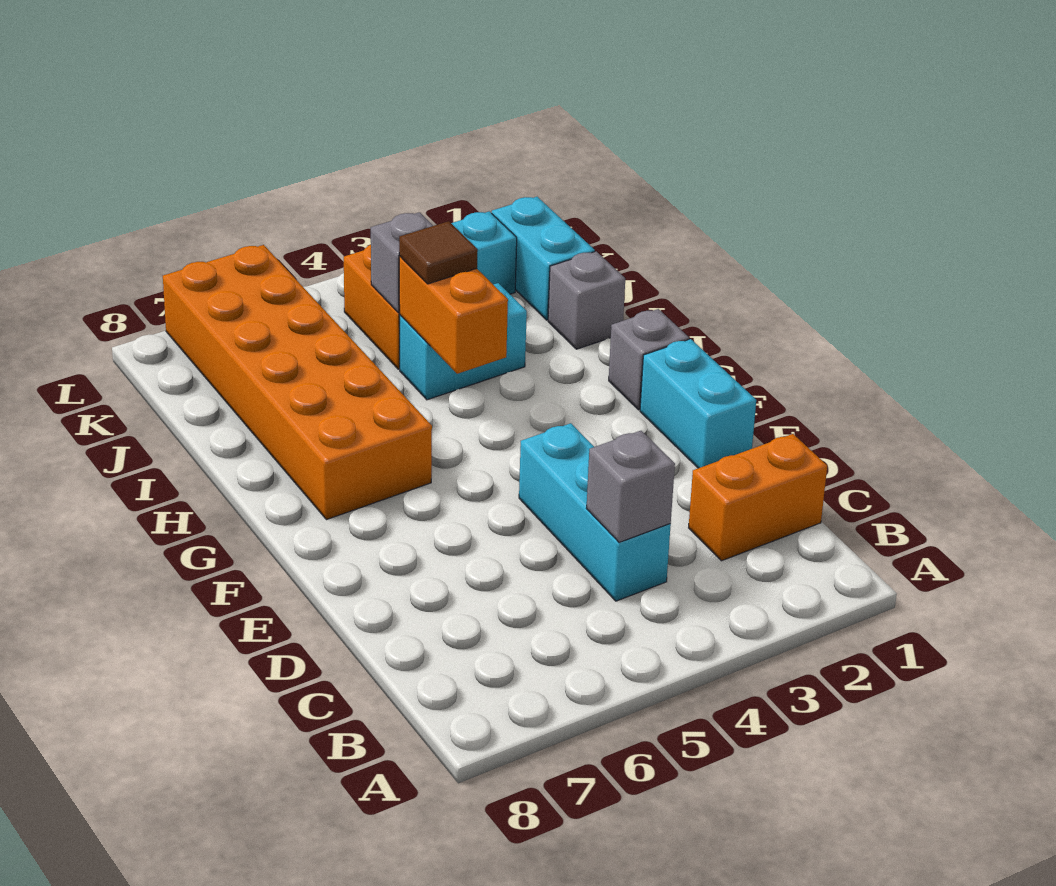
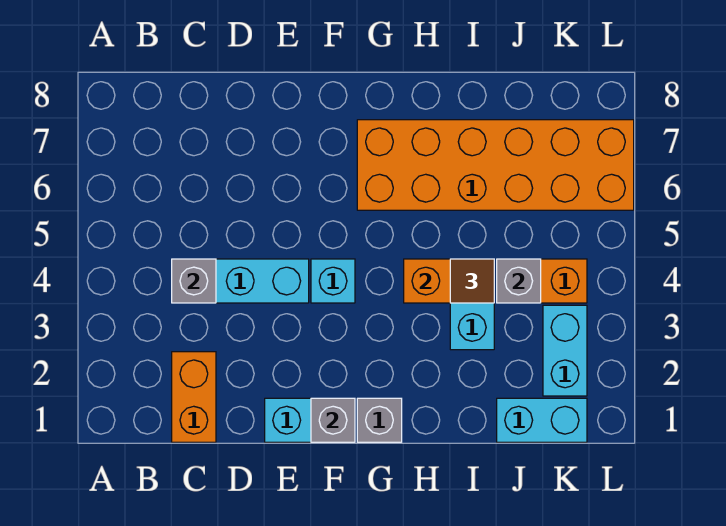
none -> cyan 1x1 brick [311,259,355,303]
grey 1x1 brick [548,251,625,349] -> grey 1x1 brick moved to [311,398,355,442]

